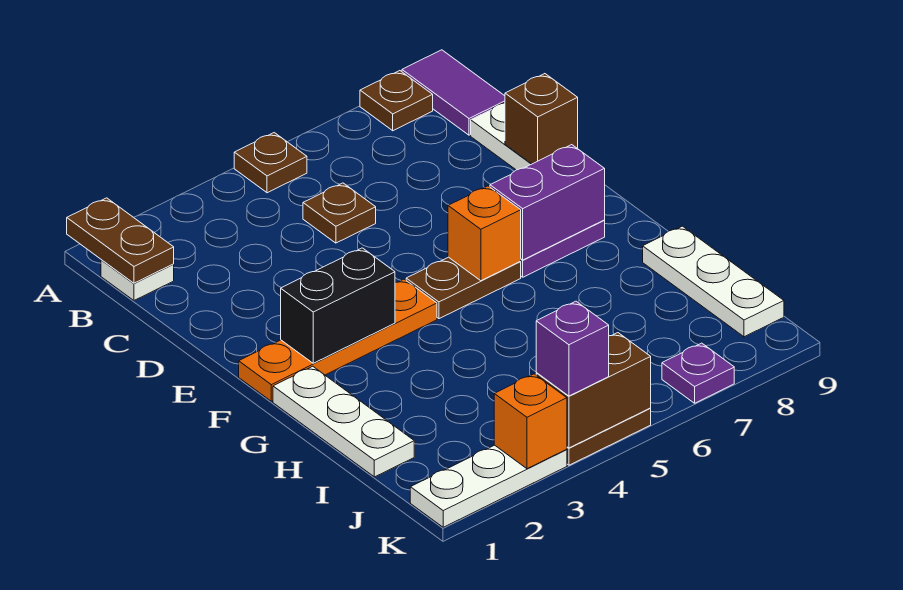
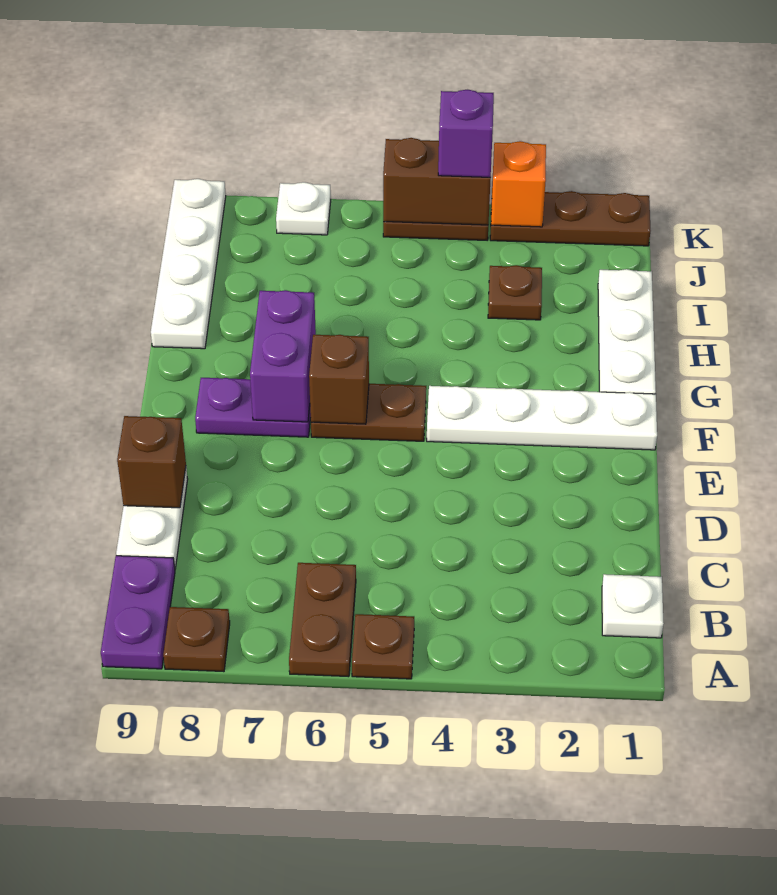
brown 1x2 plate [67,198,174,283] -> brown 1x2 plate moved to [289,563,356,677]
purple 1x2 tile [402,50,505,135] -> purple 1x2 plate [101,556,175,669]
brown 1x1 plate [303,183,376,243] -> brown 1x1 plate moved to [488,265,542,320]
orange 1x4 plate [239,279,437,401] -> white 1x4 plate [427,386,657,450]
black 1x2 brick [281,248,395,363] -> none
orange 1x1 brick [448,186,521,281] -> brown 1x1 brick [309,335,369,424]
purple 1x2 brick [490,145,605,260] -> purple 1x2 brick turned to [250,290,316,422]
white 1x3 plate [643,226,784,337] -> white 1x4 plate [151,179,226,349]
white 1x3 plate [410,445,567,527] -> brown 1x3 plate [490,191,651,246]
purple 1x1 plate [662,343,734,403] -> white 1x1 plate [276,182,331,235]

